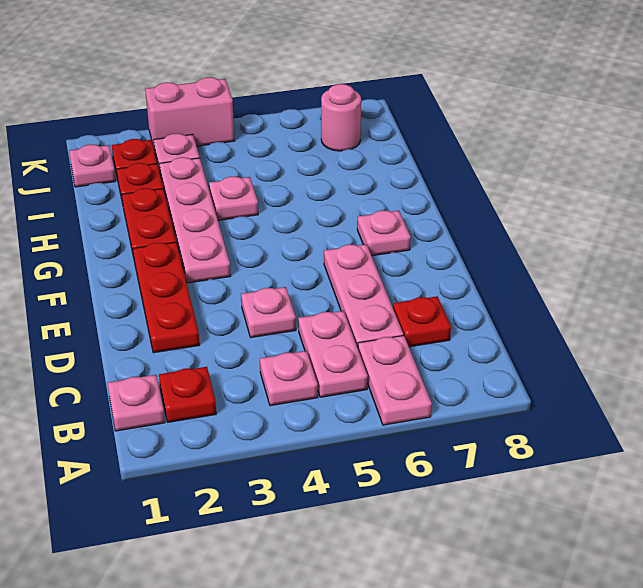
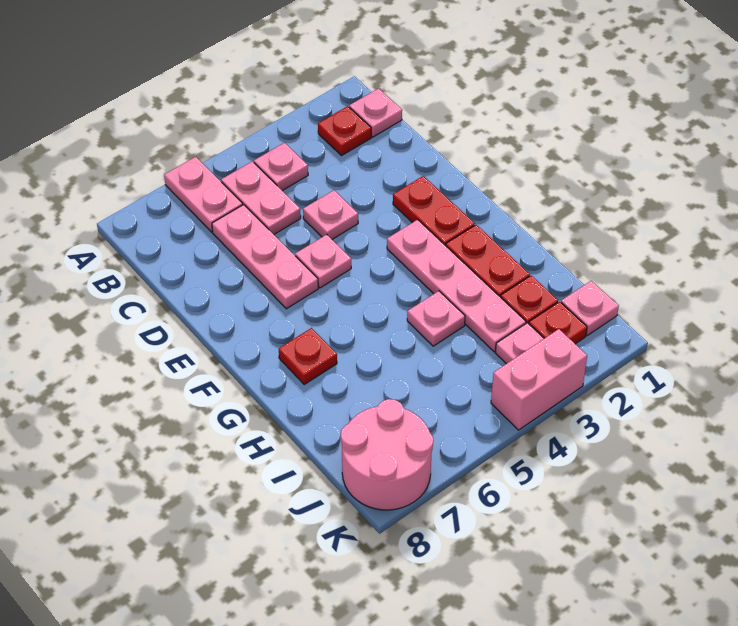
red 1x1 plate [393,296,451,347] -> red 1x1 plate moved to [279,328,337,384]
red 1x3 plate [133,242,200,353] -> red 1x2 plate [393,176,475,246]
pink 1x1 plate [357,211,411,256] -> pink 1x1 plate moved to [295,234,351,288]
pink 1x1 round brick [321,84,361,151] -> pink 2x2 round brick [341,399,433,510]

